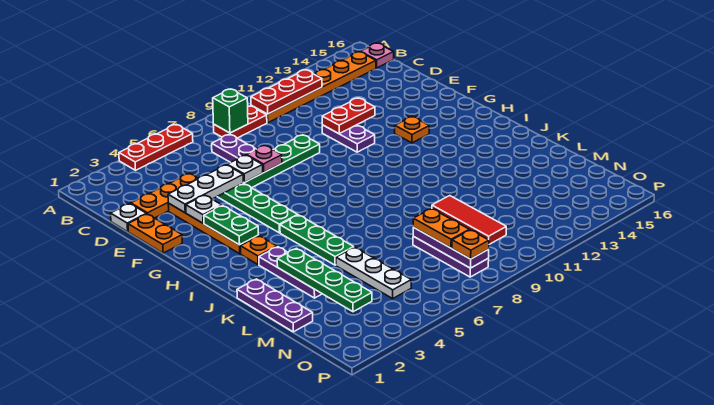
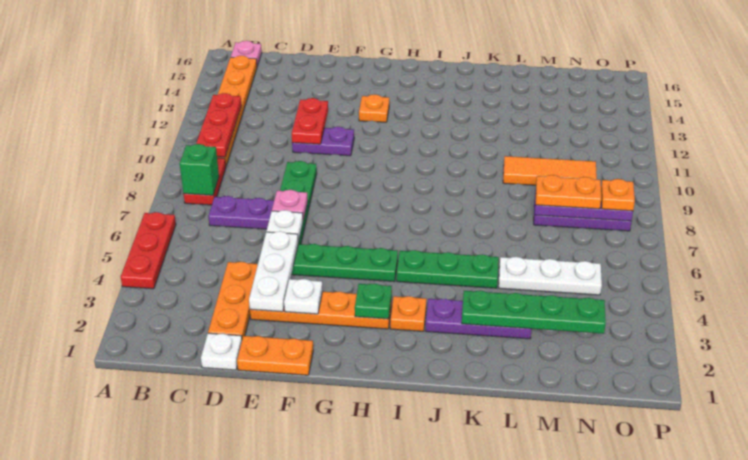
green 1x2 plate [204,206,258,245] -> green 1x1 plate [355,283,392,319]
purple 1x3 plate [237,279,313,332] -> none
red 1x3 tile [432,196,506,244] -> orange 1x3 tile [503,156,597,185]

